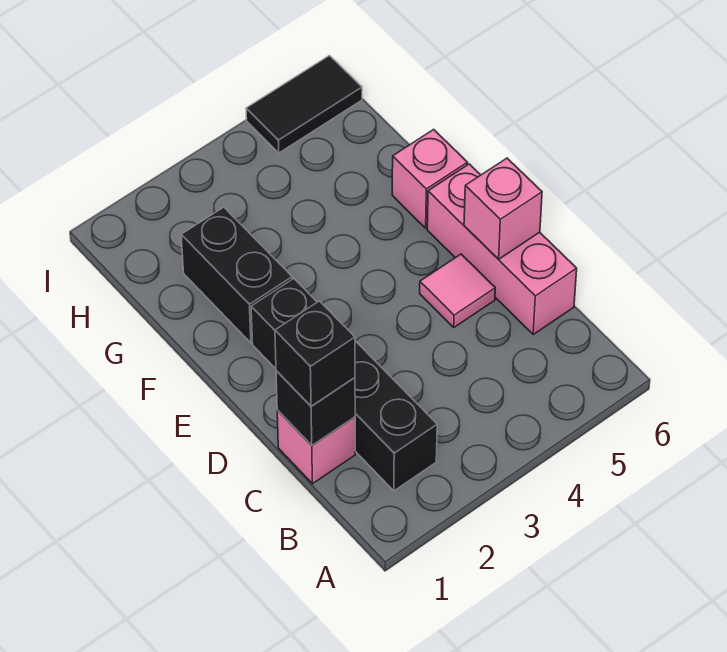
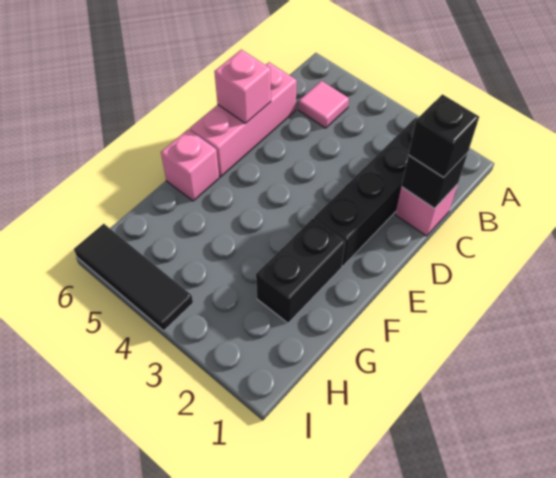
pink 1x1 tile [420,254,495,327] -> pink 1x1 tile moved to [298,81,349,128]
black 1x2 tile [246,56,362,153] -> black 1x3 tile [74,224,193,331]

